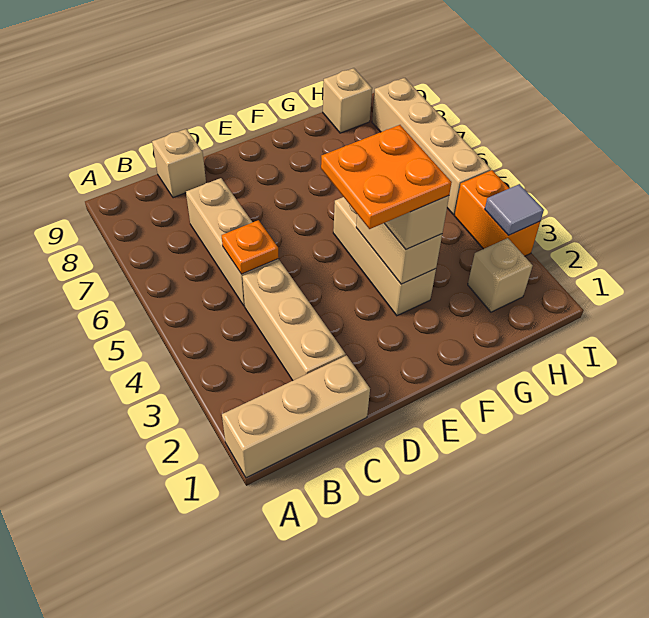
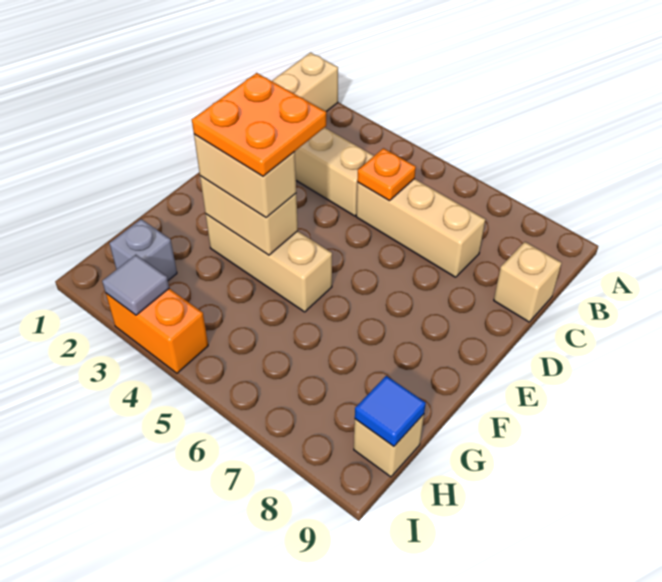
tan 1x1 brick [468,238,533,312] -> grey 1x1 brick [110,219,177,281]
none -> blue 1x1 tile [355,376,426,446]
tan 1x4 brick [372,78,491,215] -> none

